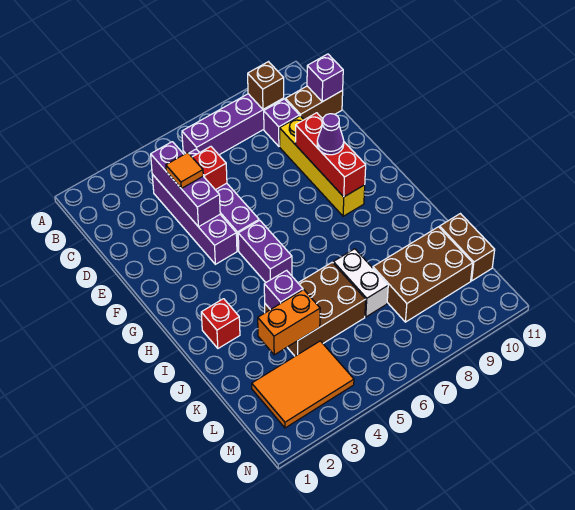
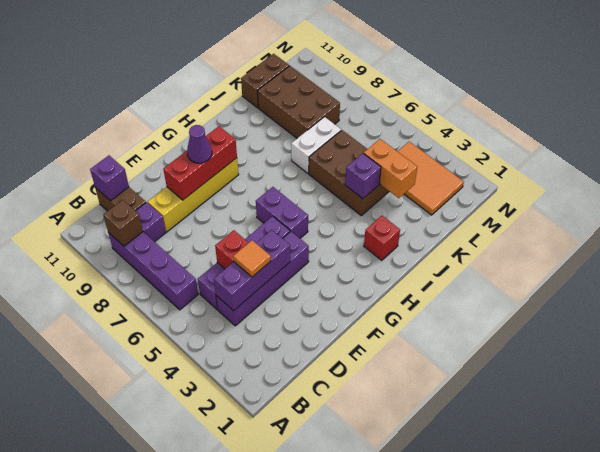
purple 1x2 brick [238,220,292,282] -> purple 1x2 brick turned to [256,187,308,238]

